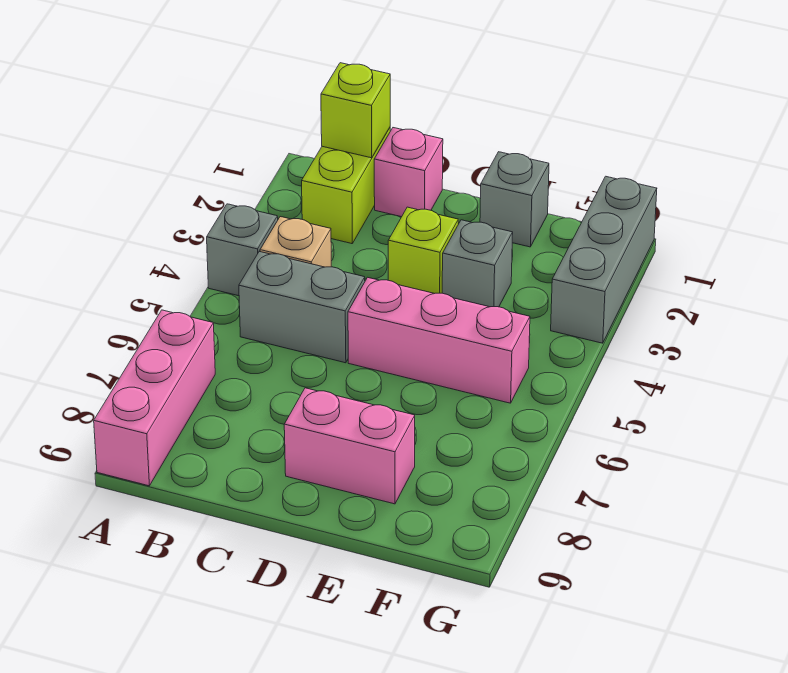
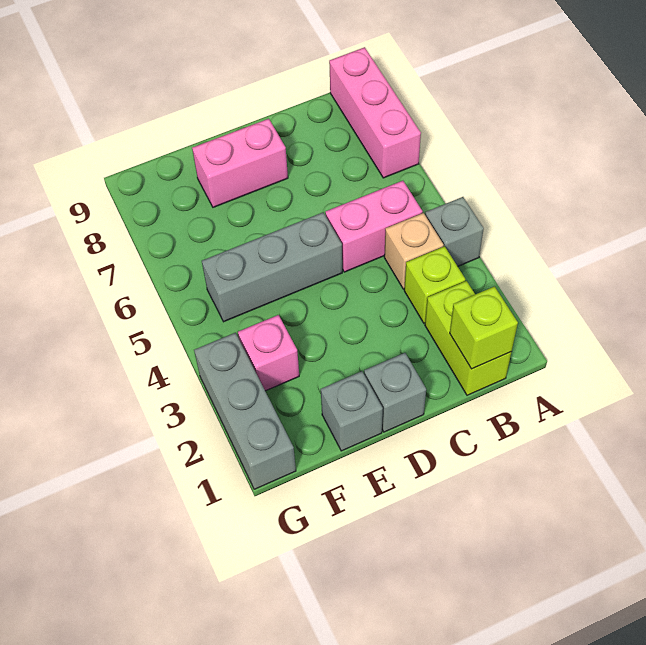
grey 1x2 brick [239,251,365,363] -> pink 1x2 brick [325,181,423,272]
pink 1x1 brick [374,128,443,217] -> pink 1x1 brick moved to [238,315,299,391]
lime 1x1 brick [388,207,458,294] -> lime 1x1 brick moved to [404,246,465,323]
pink 1x3 brick [348,277,530,403] -> grey 1x3 brick [202,212,342,322]
grey 1x1 brick [442,220,513,307] -> grey 1x1 brick moved to [364,353,426,432]

